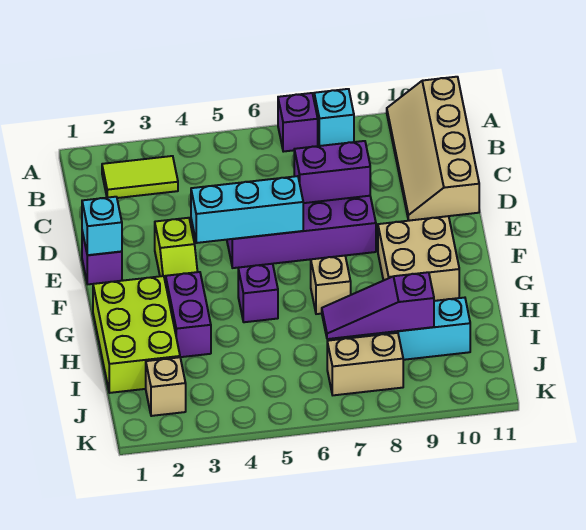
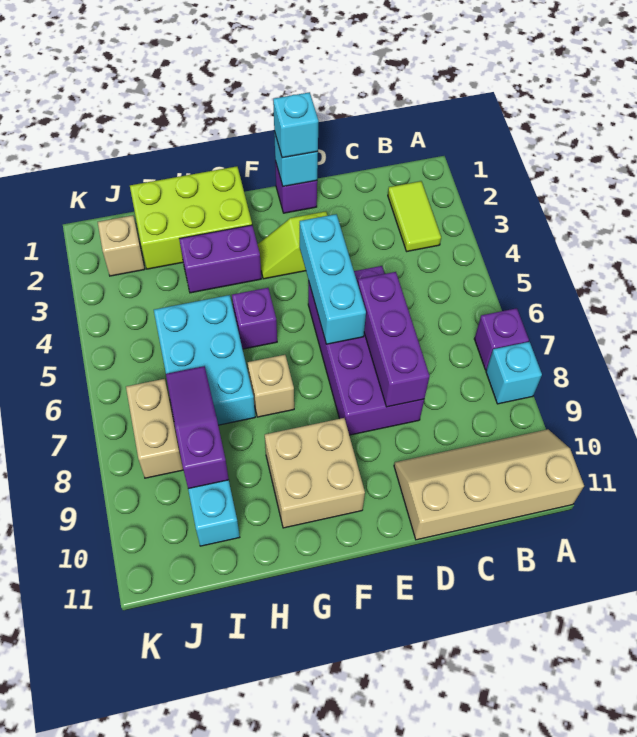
purple 1x2 brick [294,141,370,203] -> purple 1x3 brick [358,272,430,407]
none -> cyan 1x1 brick [273,92,319,158]
none -> cyan 2x3 brick [154,295,255,425]

